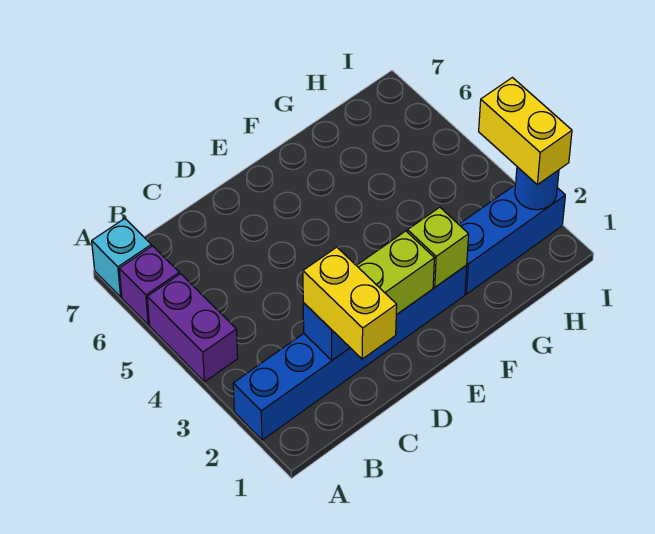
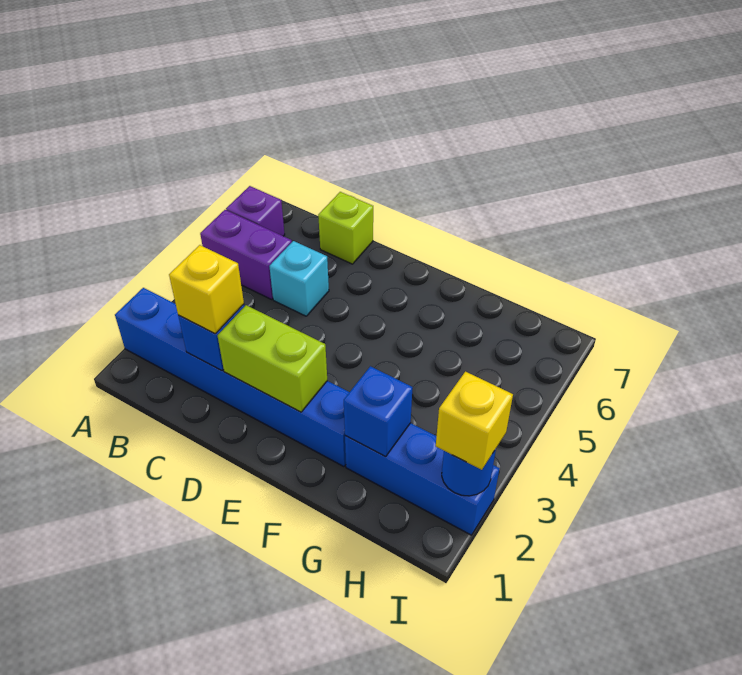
purple 1x2 brick [147,274,238,382] -> purple 1x2 brick turned to [200,210,292,299]
cyan 1x1 brick [92,219,151,297] -> cyan 1x1 brick moved to [269,241,329,316]
yellow 1x2 brick [303,247,397,359] -> yellow 1x1 brick [169,245,244,334]
lime 1x1 brick [407,207,469,287] -> lime 1x1 brick moved to [318,192,373,264]
none -> blue 1x1 brick [344,366,413,457]
yellow 1x2 brick [479,78,572,185] -> yellow 1x1 brick [436,372,513,470]

